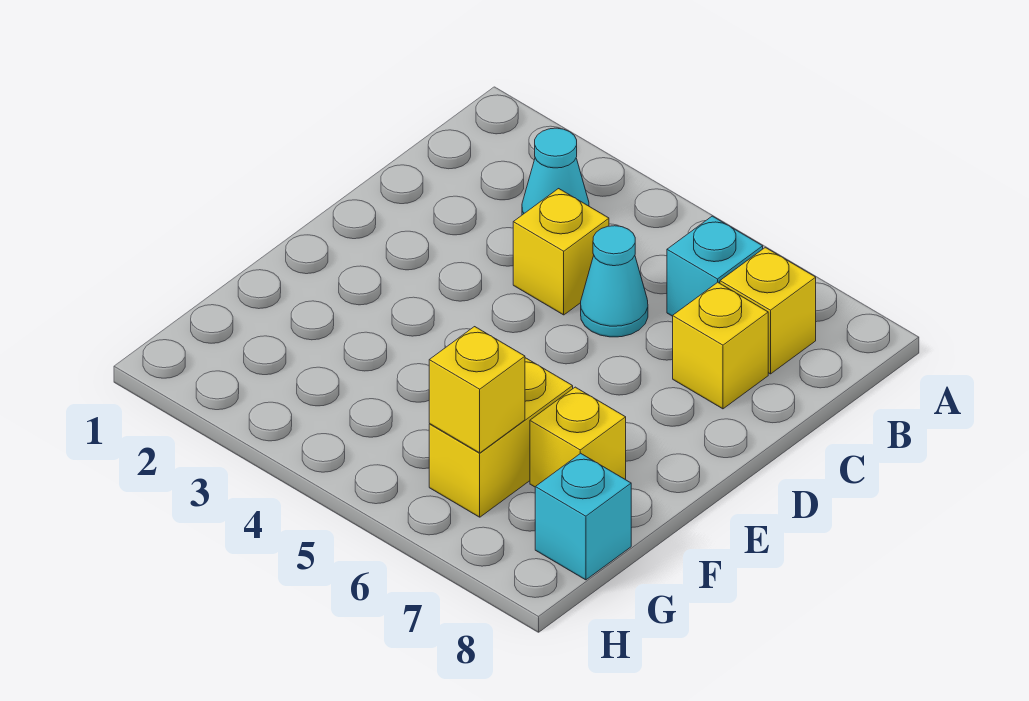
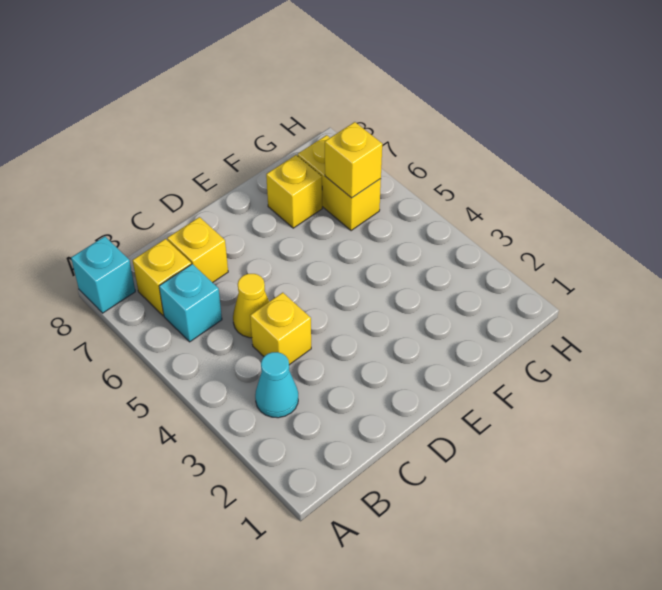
cyan 1x1 cone [581,226,648,337] -> yellow 1x1 cone [233,274,269,338]
yellow 1x2 brick [429,358,573,517] -> yellow 1x2 brick turned to [298,135,381,231]
cyan 1x1 brick [535,453,631,580] -> cyan 1x1 brick moved to [71,236,135,313]

